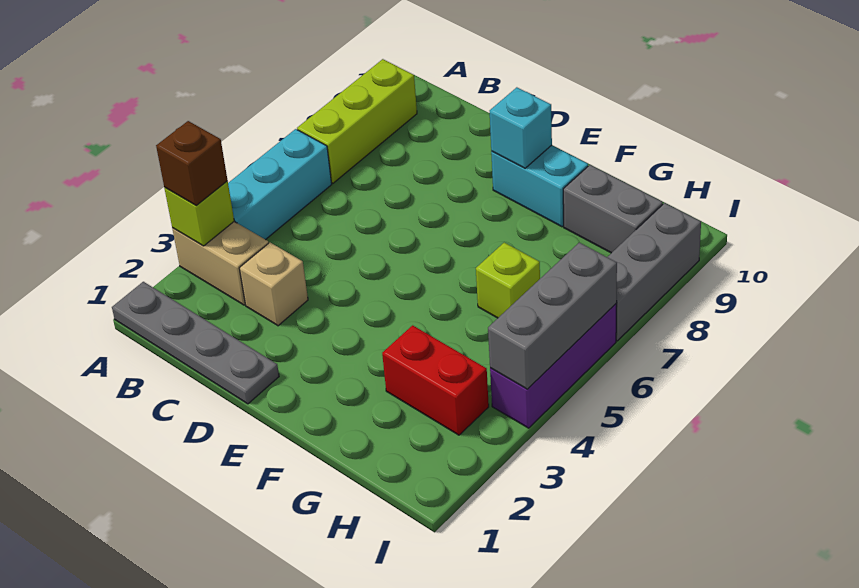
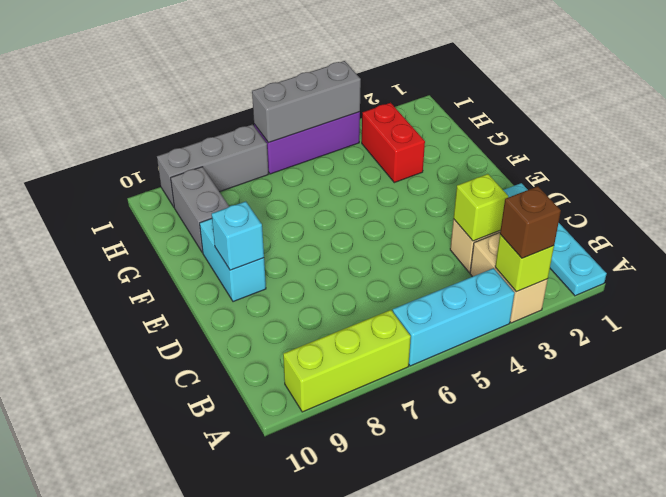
grey 1x4 plate [112,282,279,404] -> cyan 1x4 plate [503,183,607,296]
lime 1x1 brick [476,243,540,318] -> lime 1x1 brick moved to [454,174,508,241]

